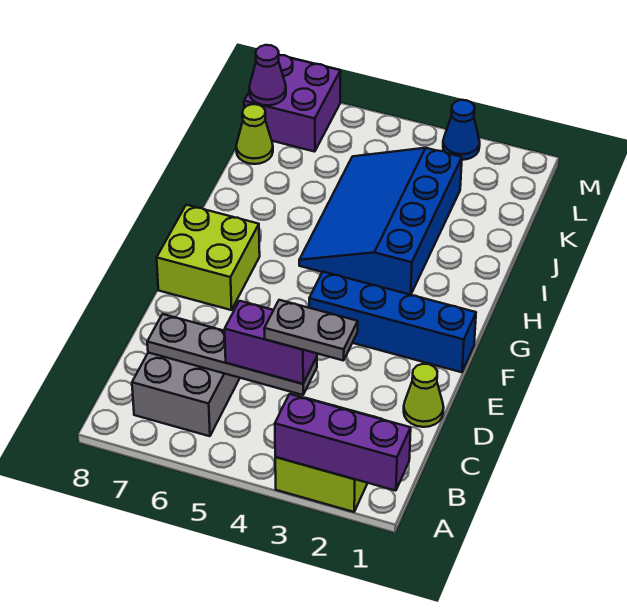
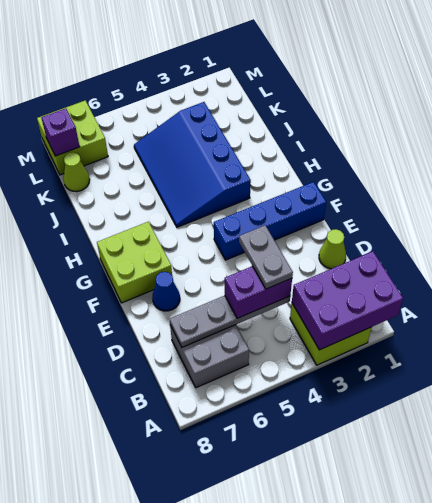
purple 1x3 brick [275,394,411,491] -> purple 2x3 brick [292,251,403,350]
grey 1x2 plate [264,300,358,361] -> grey 1x2 plate turned to [239,225,293,289]
purple 2x2 brick [244,55,340,152] -> lime 2x2 brick [37,100,108,175]
purple 1x1 cone [249,45,286,105] -> purple 1x1 brick [41,108,80,156]
blue 1x1 cone [443,100,480,160] -> blue 1x1 cone moved to [152,272,180,311]

